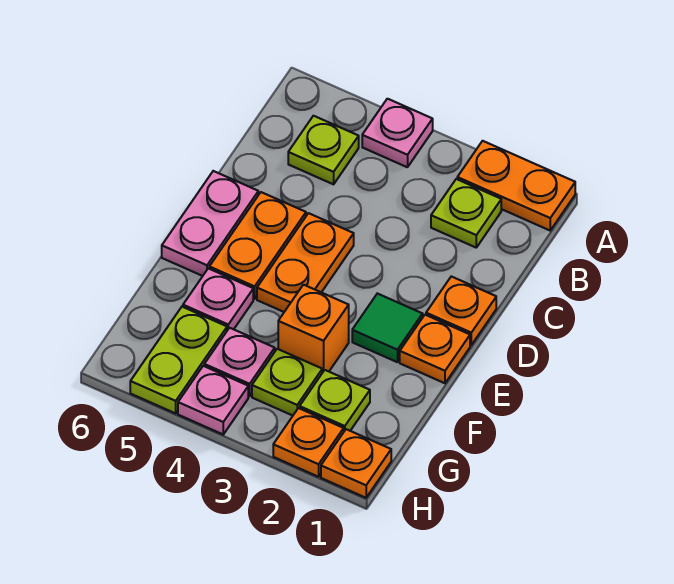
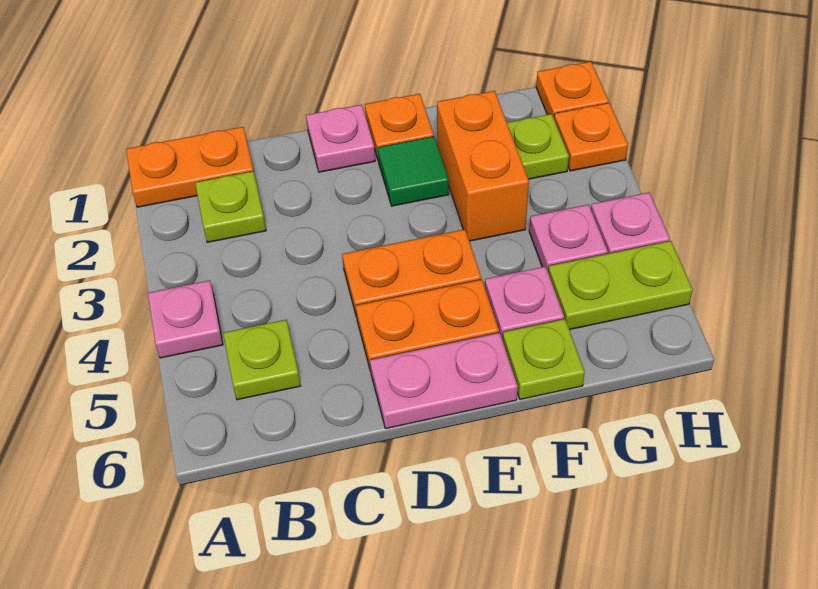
orange 1x2 plate [457,141,575,230] -> orange 1x2 plate turned to [126,127,253,207]
orange 1x1 plate [426,276,496,345] -> pink 1x1 plate [306,105,375,172]
orange 1x1 brick [278,285,349,373] -> orange 1x2 brick [437,91,529,241]
lime 1x1 plate [252,349,322,416] -> lime 1x1 plate moved to [502,319,585,400]

